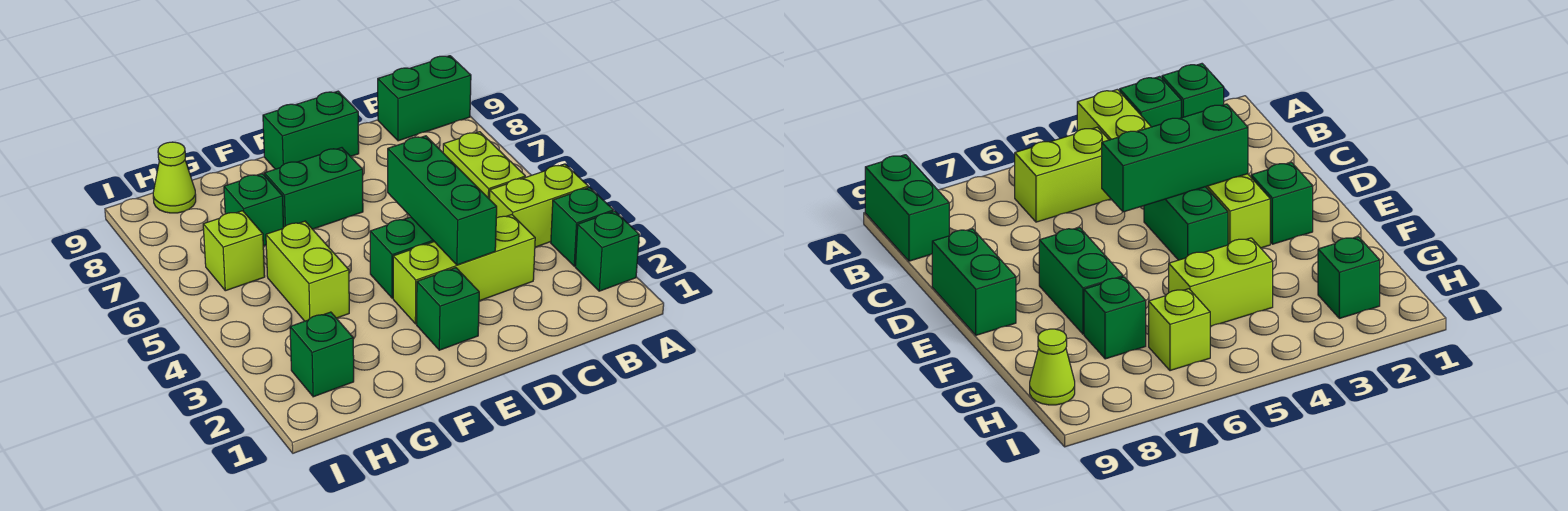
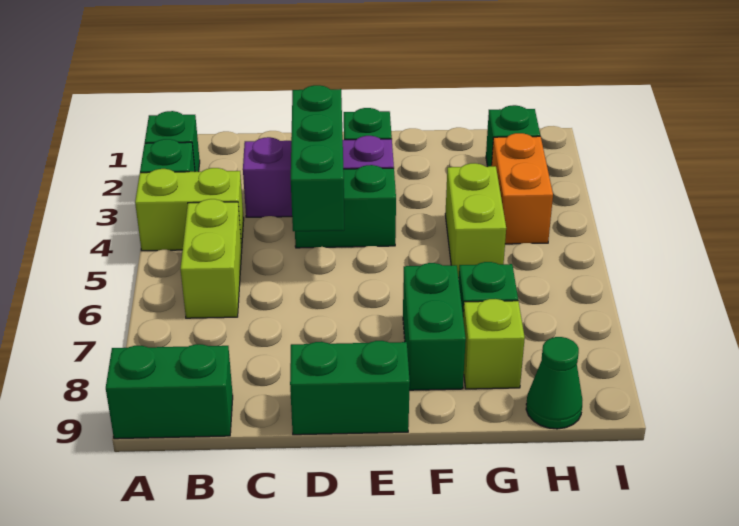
lime 1x3 brick [393,215,535,324] -> purple 1x3 brick [243,136,394,217]
green 1x2 brick [264,148,363,229] -> green 1x2 brick turned to [403,263,466,390]
none -> orange 1x2 brick [492,133,553,244]
lime 1x1 brick [203,211,265,291] -> lime 1x1 brick moved to [463,299,525,389]
lime 1x1 cone [153,142,196,213] -> green 1x1 cone [526,337,582,429]

